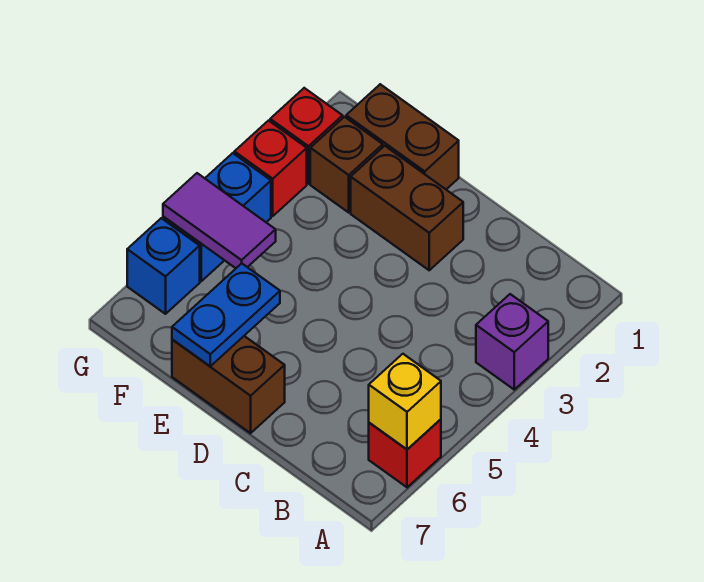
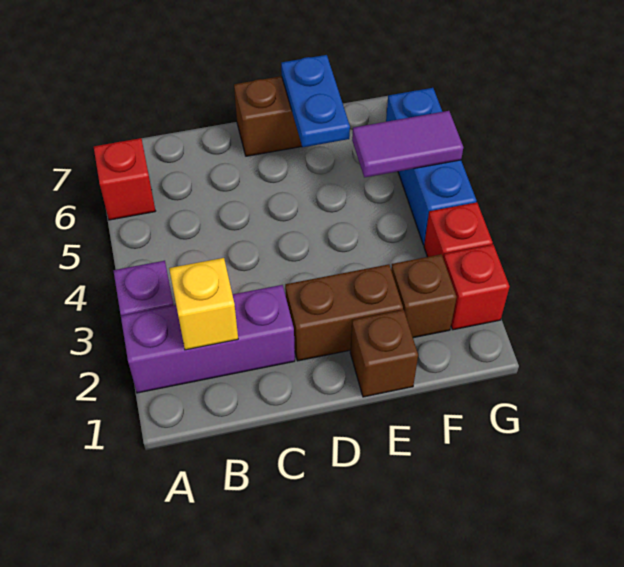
none -> purple 1x3 brick [121,285,295,393]
yellow 1x1 brick [369,354,441,449] -> yellow 1x1 brick moved to [169,258,238,350]
brown 1x2 brick [346,84,459,189] -> brown 1x1 brick [350,310,418,397]

